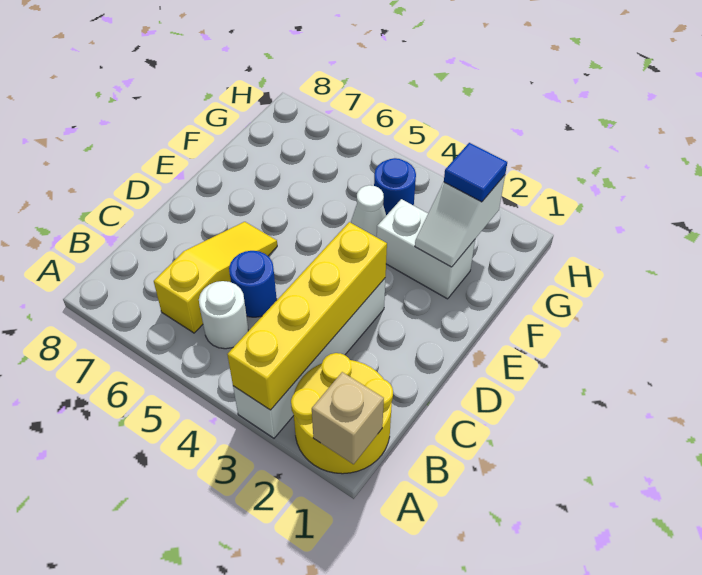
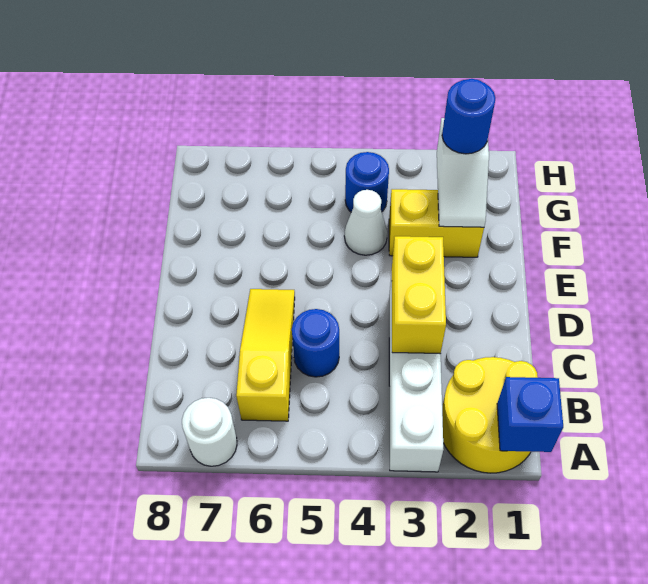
tan 1x1 brick [312,372,384,464] -> blue 1x1 brick [497,377,563,452]
yellow 1x4 brick [227,222,387,410] -> yellow 1x2 brick [392,236,446,354]
white 1x1 round brick [199,281,248,349] -> white 1x1 round brick moved to [182,398,237,466]
white 1x2 brick [377,199,475,299] -> yellow 1x2 brick [389,189,484,257]
blue 1x1 tile [444,143,507,202] -> blue 1x1 round brick [442,79,495,154]

